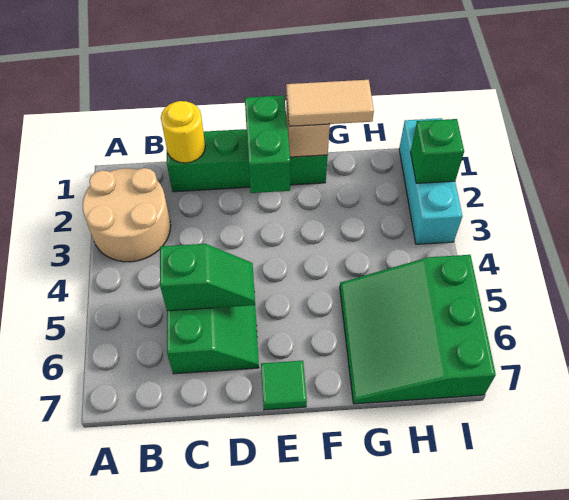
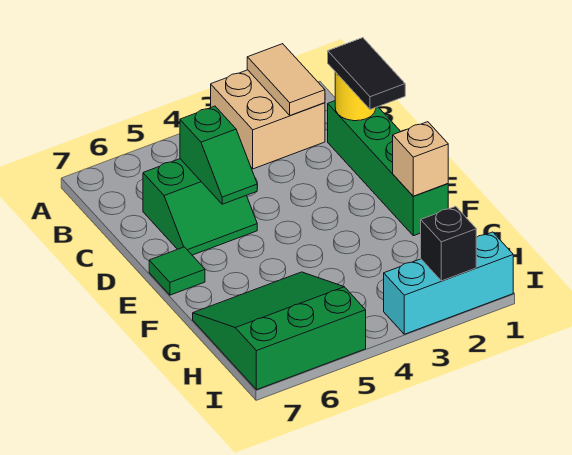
tan 2x2 round brick [83,168,171,262] -> tan 2x2 brick [211,70,325,169]
none -> black 1x2 tile [328,38,405,109]
green 1x2 brick [245,95,290,193] -> none
tan 1x2 tile [286,80,374,126] -> tan 1x2 tile moved to [247,44,325,116]
green 1x1 brick [410,119,464,183] -> black 1x1 brick [421,206,476,281]

